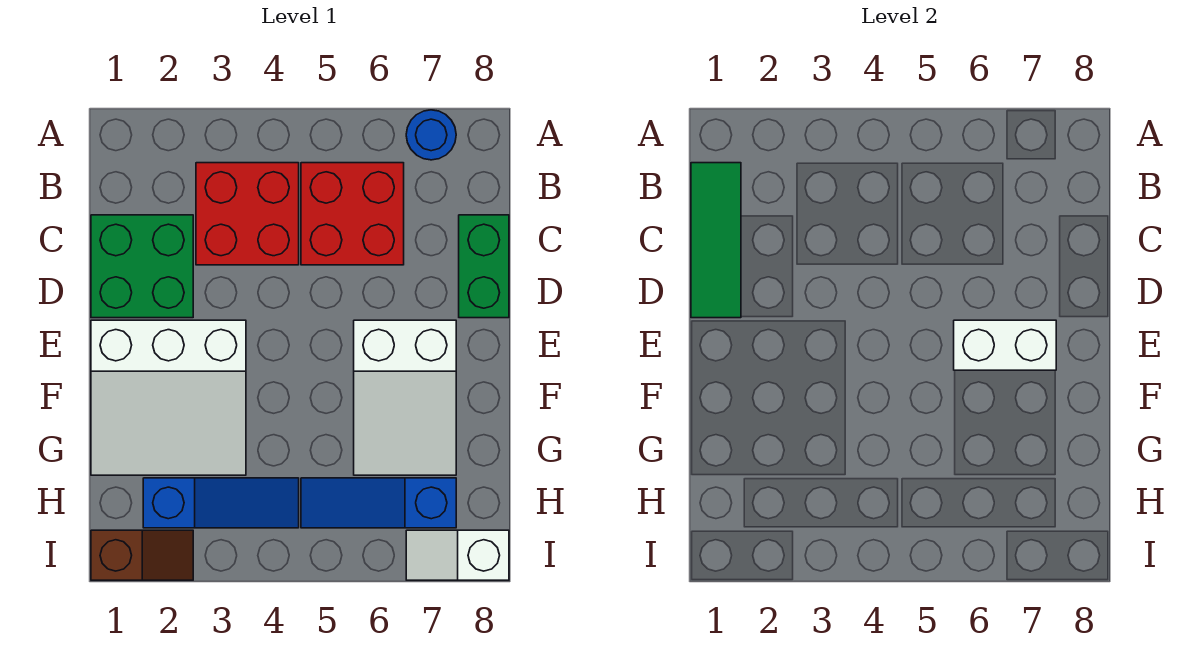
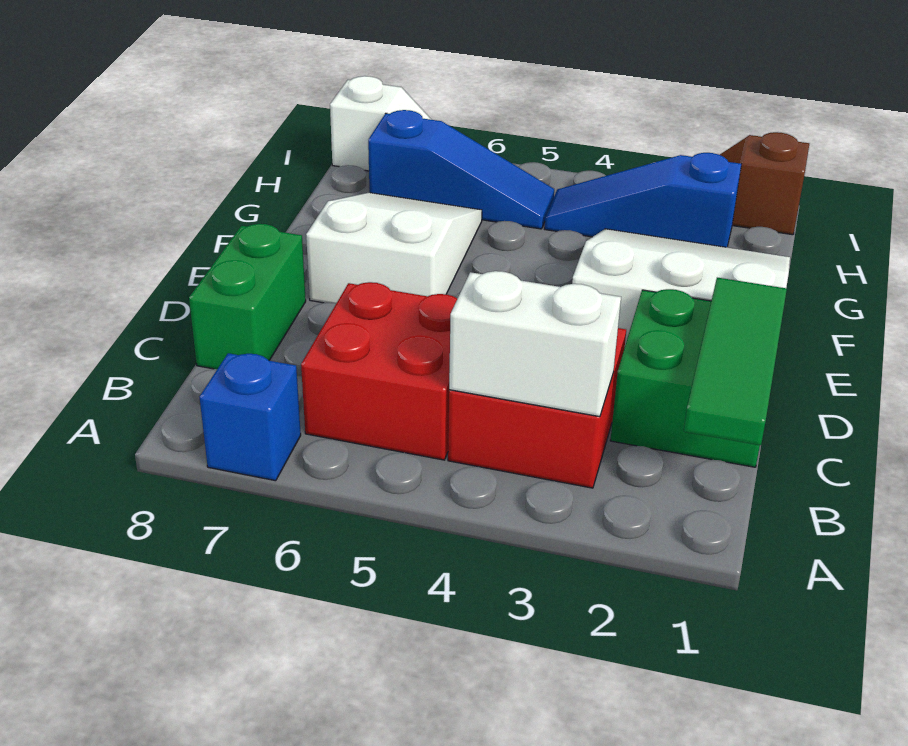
blue 1x1 round brick [406,110,456,160] -> blue 1x1 brick [200,353,301,481]
white 1x2 brick [954,320,1056,370] -> white 1x2 brick moved to [449,271,621,417]

